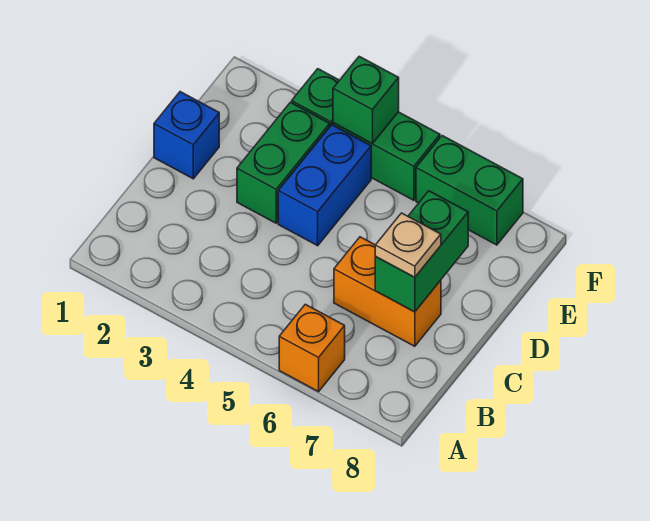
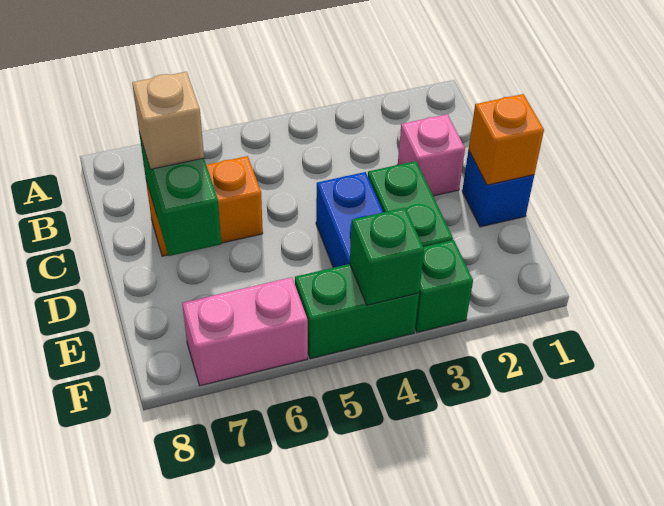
orange 1x1 brick [279,304,345,392] -> orange 1x1 brick moved to [469,94,544,185]
none -> pink 1x1 brick [398,114,465,196]
tan 1x1 plate [375,213,441,277] -> tan 1x1 brick [132,72,204,169]
green 1x2 brick [416,136,523,245] -> pink 1x2 brick [182,277,308,386]

